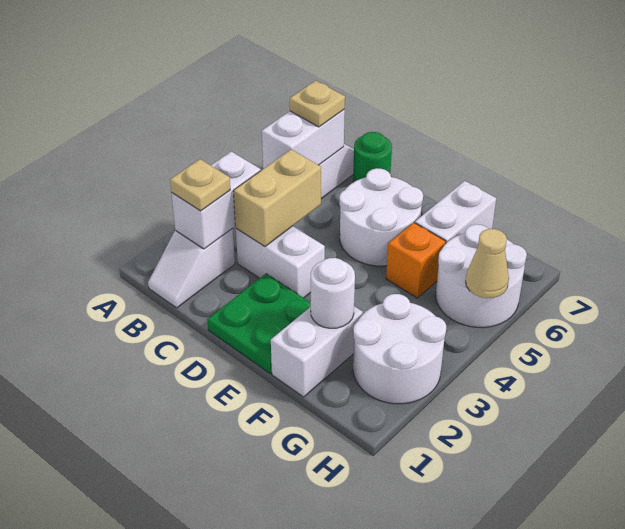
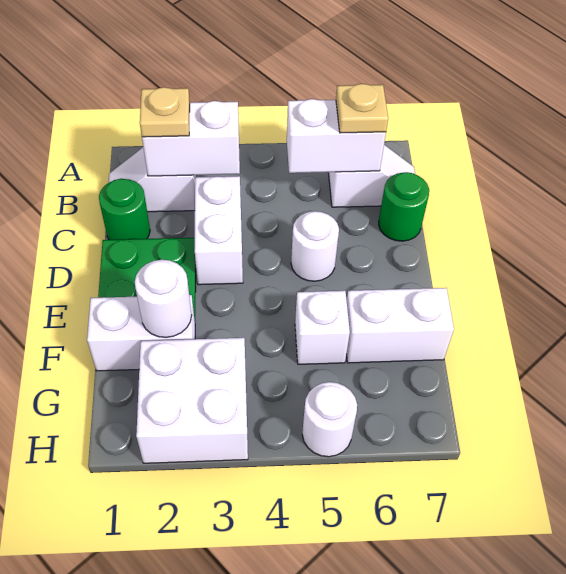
none -> green 1x1 round brick [99,179,150,240]
tan 1x2 brick [233,150,321,247] -> none
white 2x2 round brick [339,168,423,266] -> white 1x1 round brick [291,211,339,281]
orange 1x1 brick [386,223,446,298] -> white 1x1 brick [295,291,350,364]
white 2x2 round brick [353,294,446,404] -> white 2x2 brick [136,338,248,463]
white 2x2 round brick [436,224,527,328] -> white 1x1 round brick [302,382,357,457]
tan 1x1 cone [466,229,509,298] -> none

